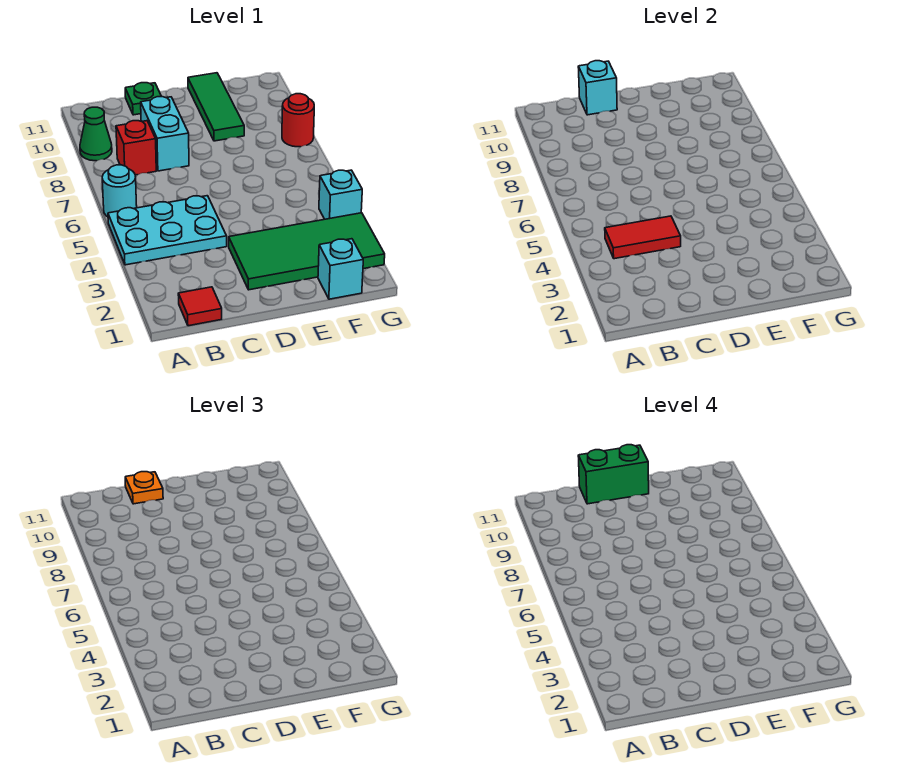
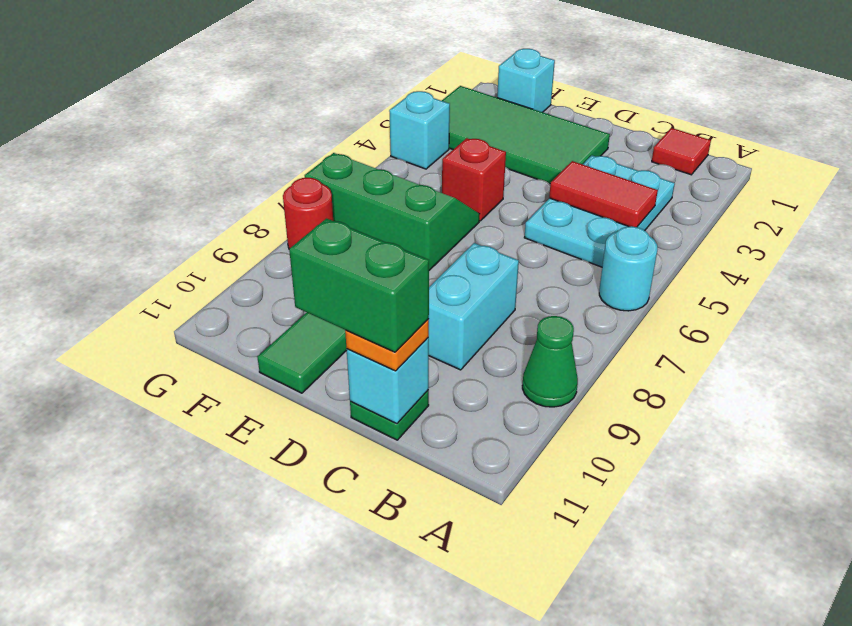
cyan 2x3 plate [108,196,227,265] -> cyan 2x3 plate turned to [524,155,675,267]
red 1x1 brick [116,121,156,175] -> red 1x1 brick moved to [442,138,506,221]
none -> green 2x3 slope [305,153,479,270]

